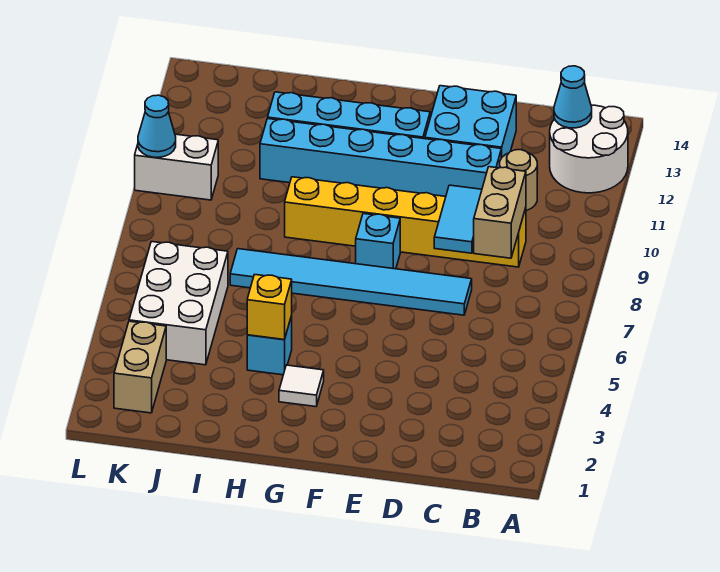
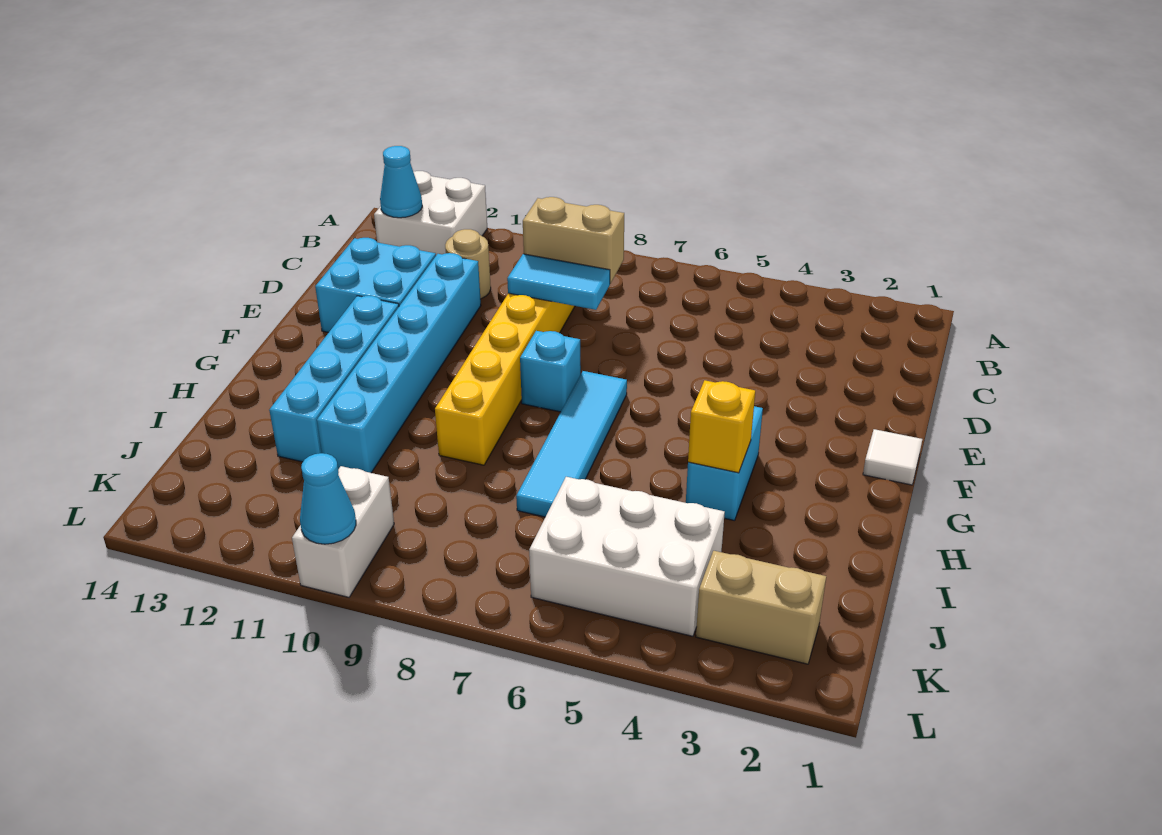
white 2x2 round brick [550,105,628,193] -> white 2x2 brick [374,171,487,255]
cyan 1x6 tile [230,249,472,315] -> cyan 1x4 tile [516,371,627,517]
white 1x1 tile [279,365,324,407] -> white 1x1 tile moved to [863,429,922,485]
cyan 1x1 brick [247,316,292,375] -> cyan 1x2 brick [686,406,763,521]

